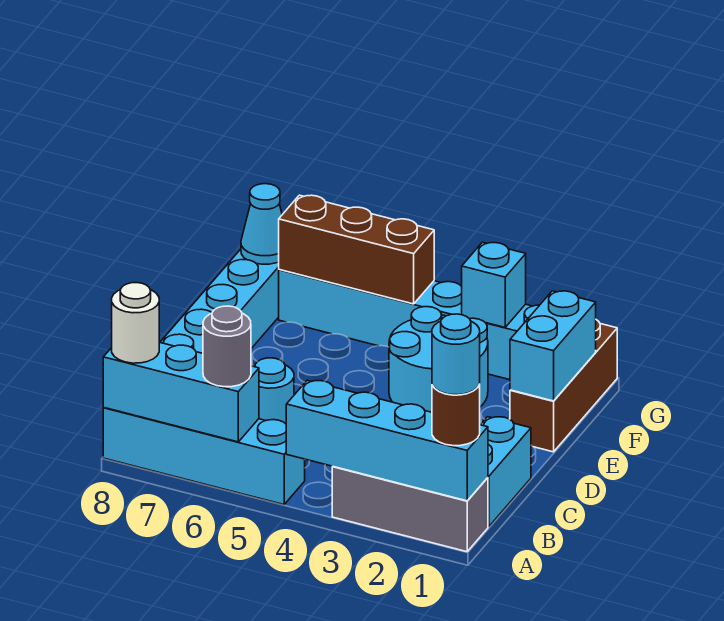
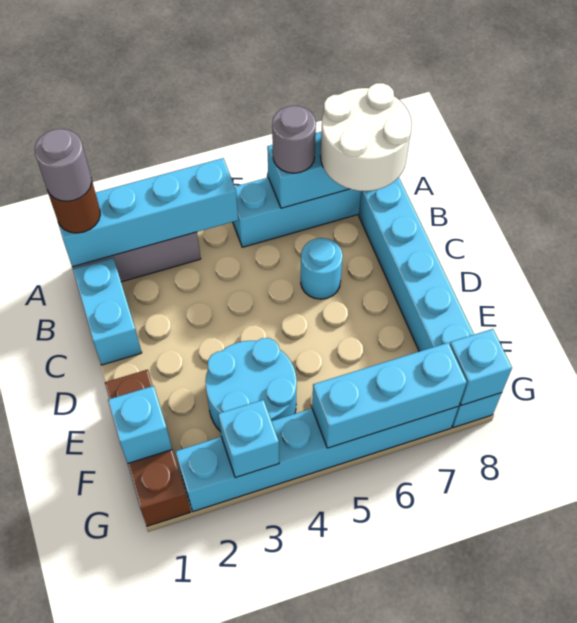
cyan 1x1 round brick [432,314,480,395] -> grey 1x1 round brick [35,129,92,201]
white 1x1 round brick [112,283,159,363] -> white 2x2 round brick [320,83,412,191]
cyan 1x2 brick [510,291,596,401] -> cyan 1x1 brick [108,386,172,463]
brown 1x3 brick [279,195,434,304] -> cyan 1x3 brick [312,343,467,448]
cyan 1x1 cone [241,184,282,264] -> cyan 1x1 brick [450,329,512,405]

